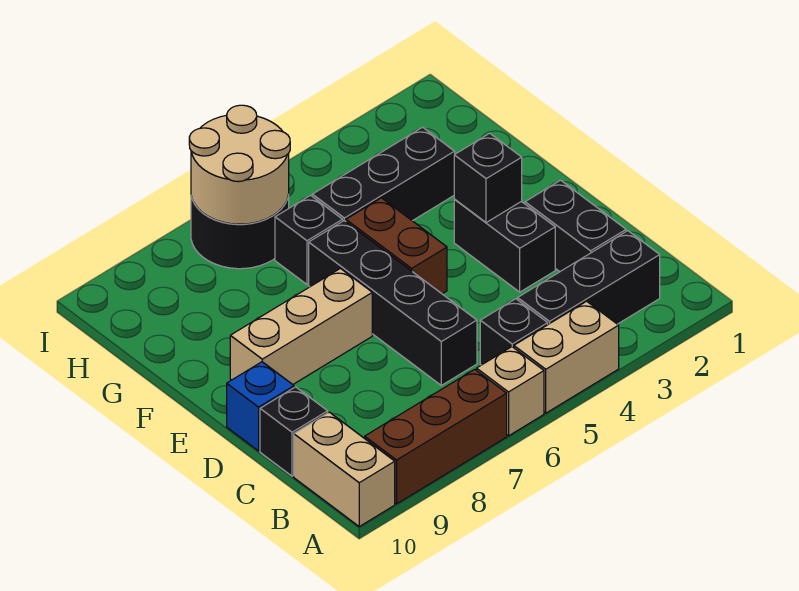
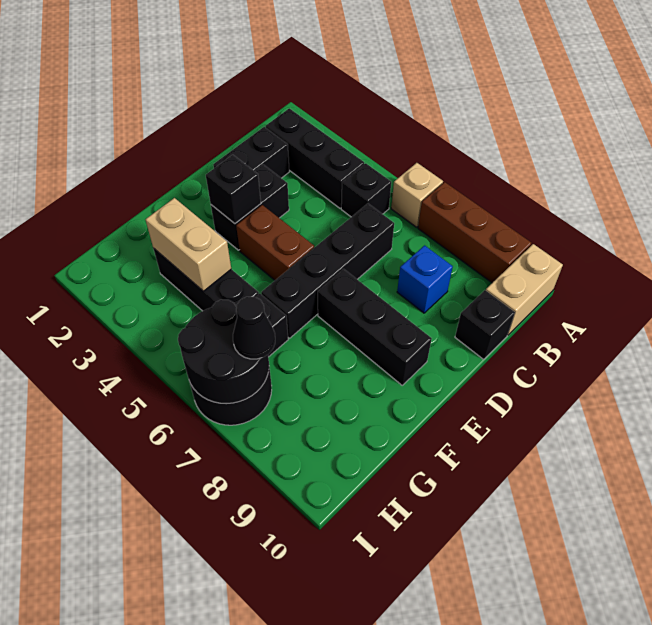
tan 1x2 brick [514,301,619,413] -> tan 1x2 brick moved to [146,198,231,291]
blue 1x1 brick [227,362,294,451] -> blue 1x1 brick moved to [397,245,453,313]
brown 1x2 brick [346,198,447,294] -> brown 1x2 brick turned to [236,205,314,280]
tan 1x3 brick [230,269,372,384] -> black 1x3 brick [318,269,432,385]
tan 2x2 round brick [189,105,290,224] -> black 2x2 round brick [178,300,269,404]
none -> black 1x1 cone [233,297,275,359]

